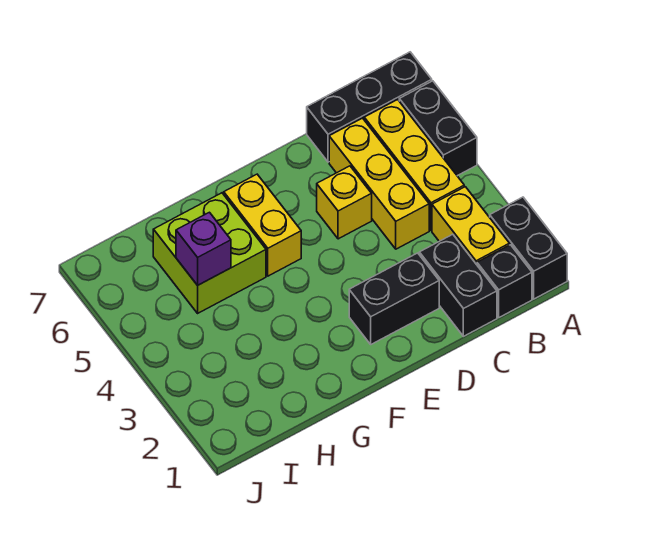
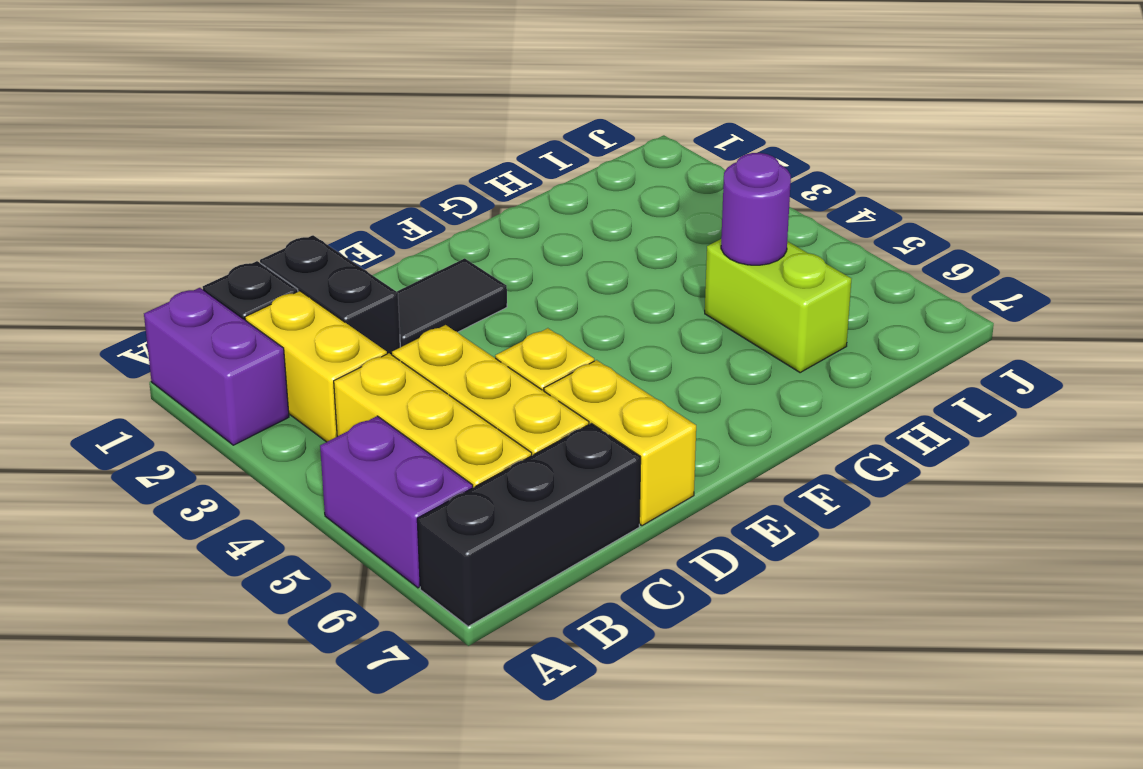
black 1x2 brick [490,197,567,299] -> purple 1x2 brick [144,288,289,445]
black 1x2 brick [399,81,477,176] -> purple 1x2 brick [320,416,473,588]
black 1x2 brick [349,253,439,344] -> black 1x2 tile [397,258,507,347]
yellow 1x2 brick [224,174,301,276] -> yellow 1x2 brick moved to [544,360,696,526]
lime 2x2 brick [153,193,266,313] -> lime 1x2 brick [705,239,851,373]
purple 1x1 brick [176,212,231,285] -> purple 1x1 round brick [721,153,791,265]

